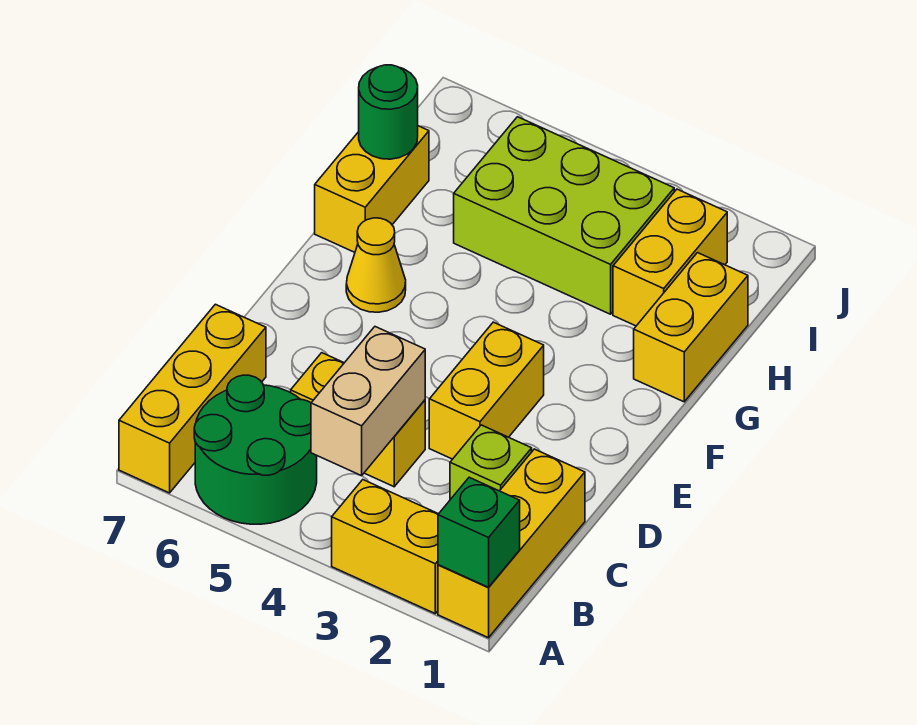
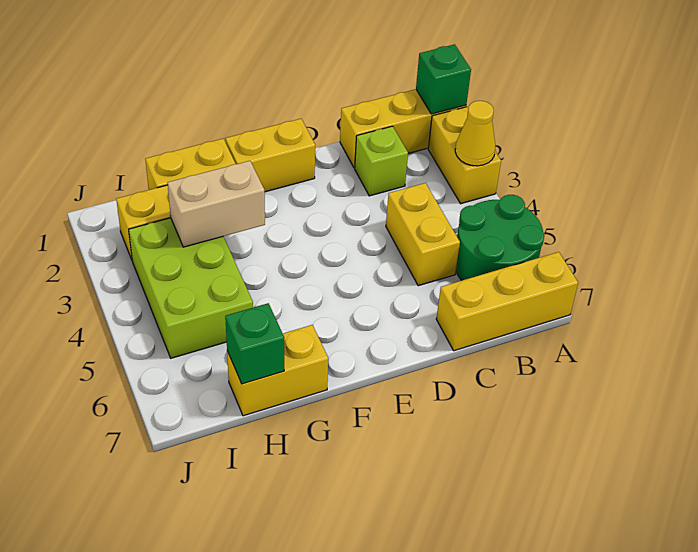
tan 1x2 brick [311,327,425,476] -> tan 1x2 brick moved to [168,161,265,247]
yellow 1x2 brick [429,322,544,459] -> yellow 1x2 brick moved to [225,119,315,192]
yellow 1x1 cone [346,218,406,312] -> yellow 1x1 cone moved to [455,101,495,166]
green 1x1 round brick [359,65,418,159] -> green 1x1 brick [225,303,284,384]

